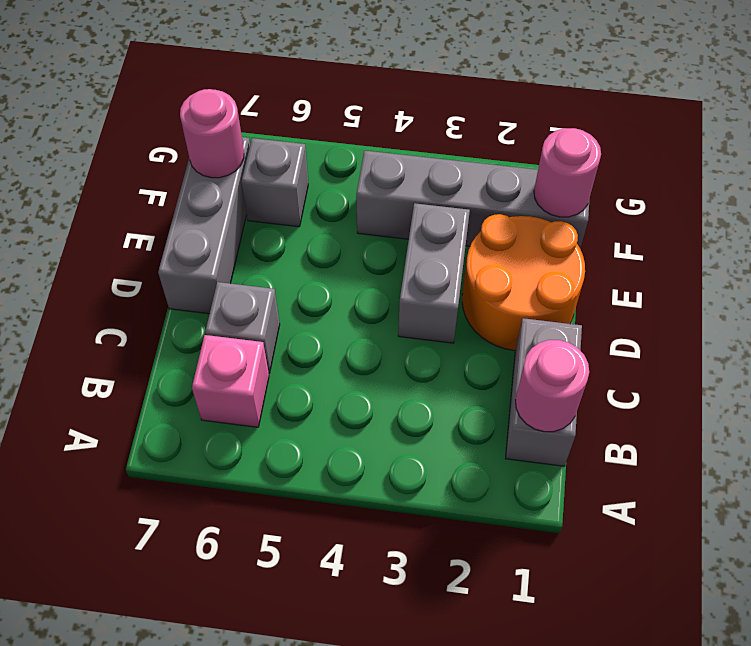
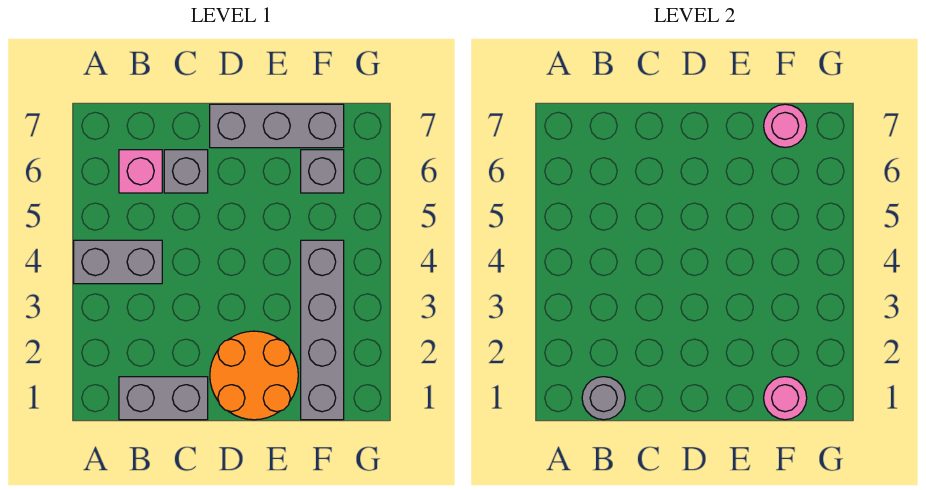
pink 1x1 round brick [515,340,589,432] -> grey 1x1 round brick [582,377,625,420]
grey 1x2 brick [398,203,470,343] -> grey 1x2 brick moved to [74,240,162,284]

